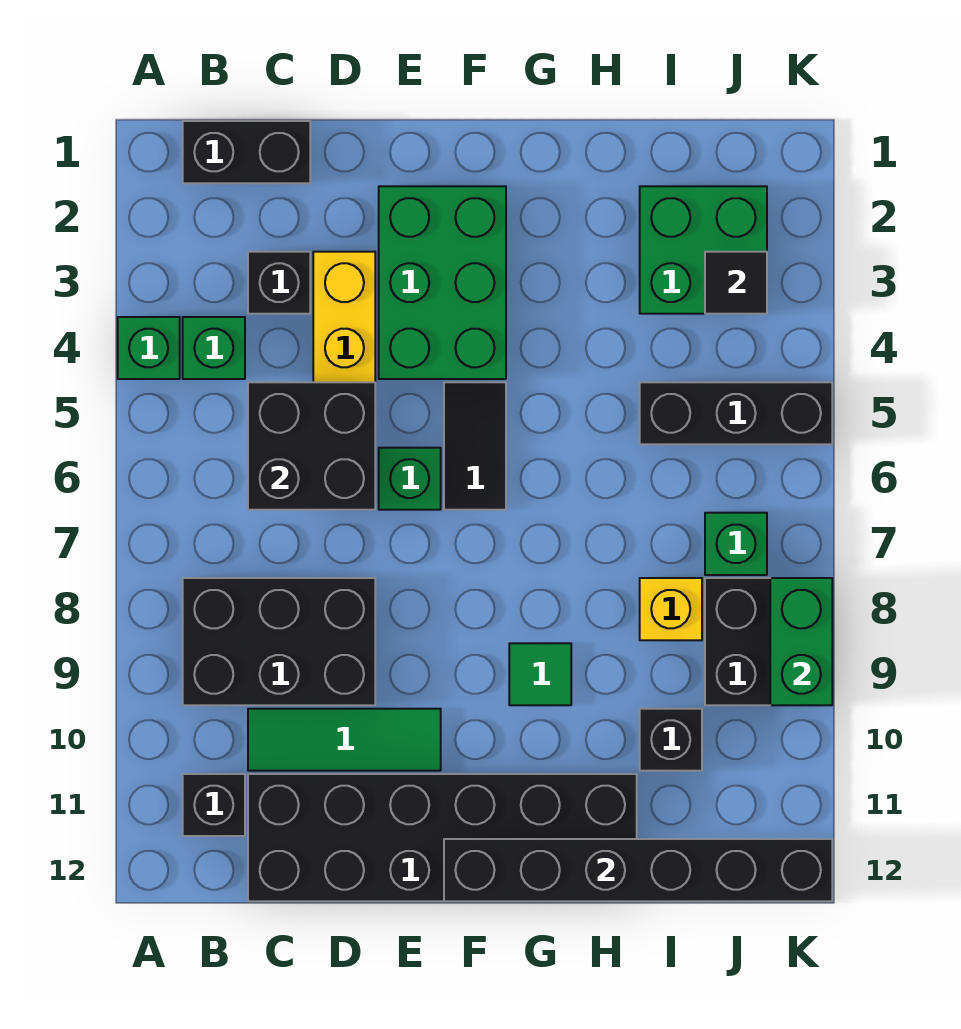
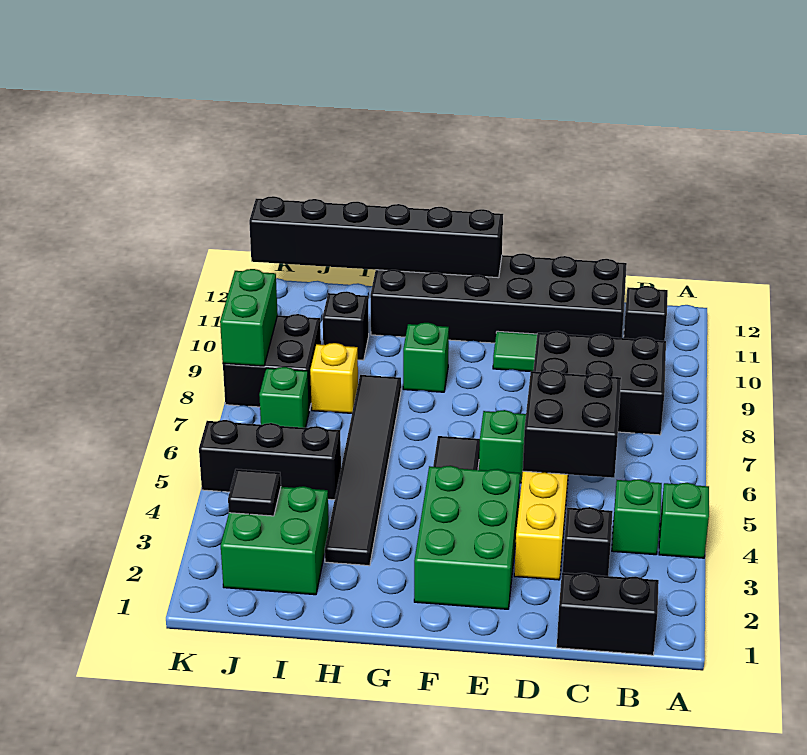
green 1x1 tile [509,643,571,705] -> green 1x1 brick [403,323,449,392]
none -> black 1x6 tile [325,375,401,566]

